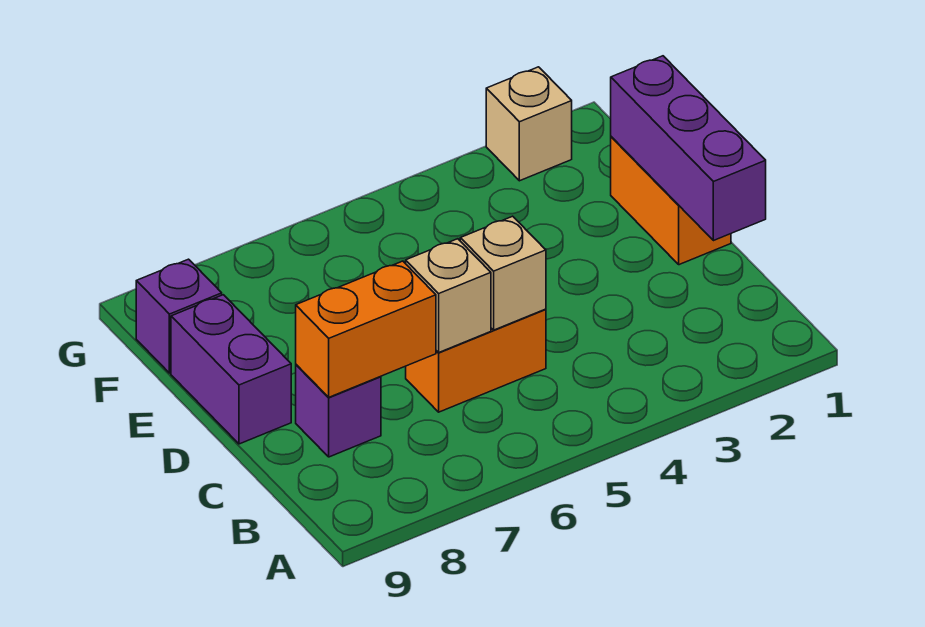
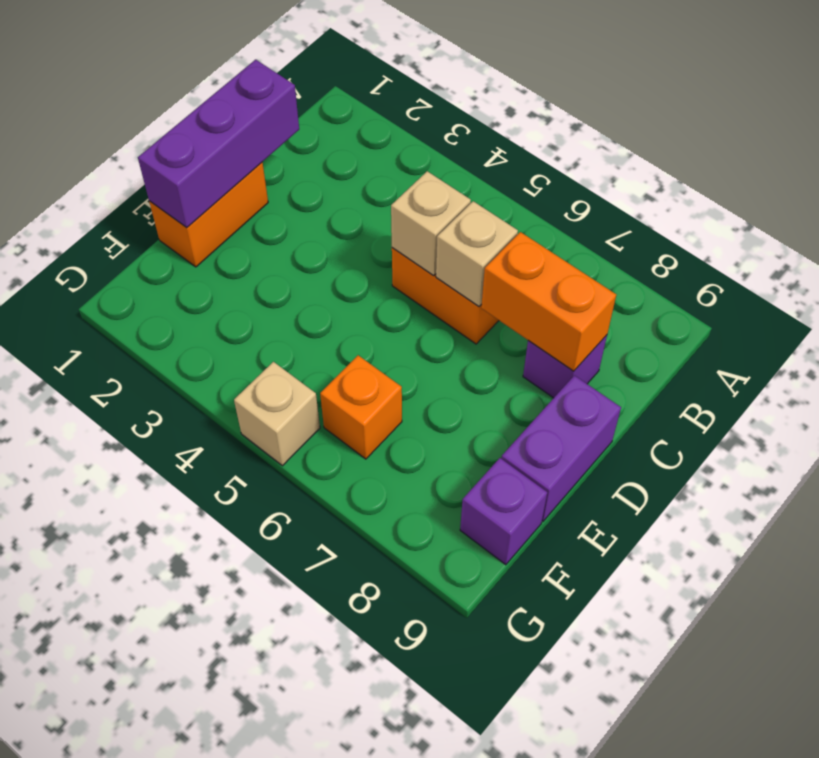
none -> orange 1x1 brick [320,355,402,459]
tan 1x1 brick [486,67,572,181] -> tan 1x1 brick moved to [234,362,320,466]

